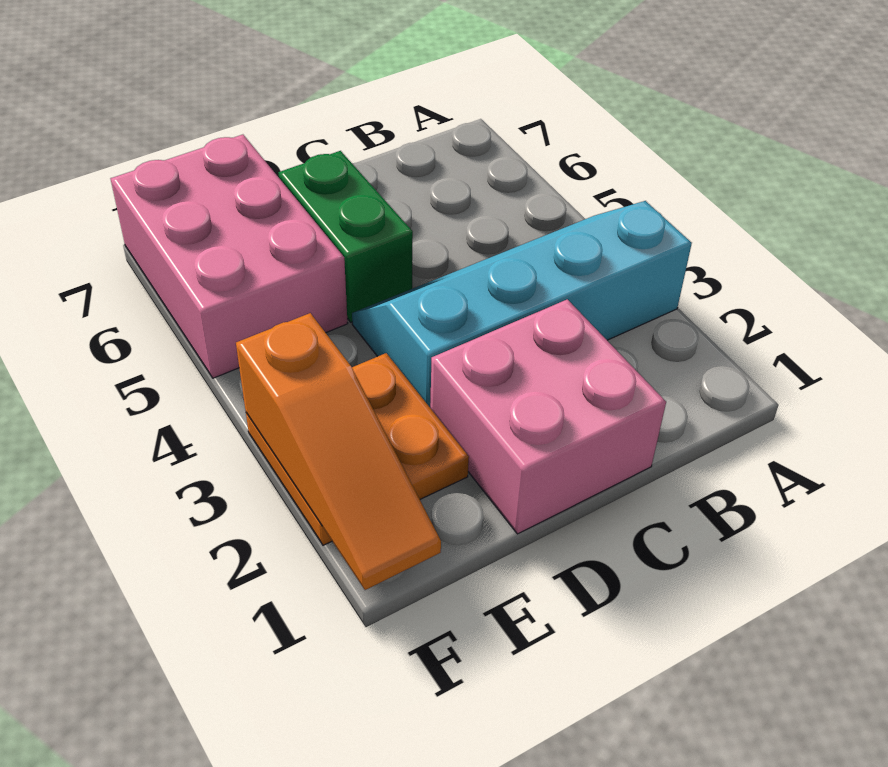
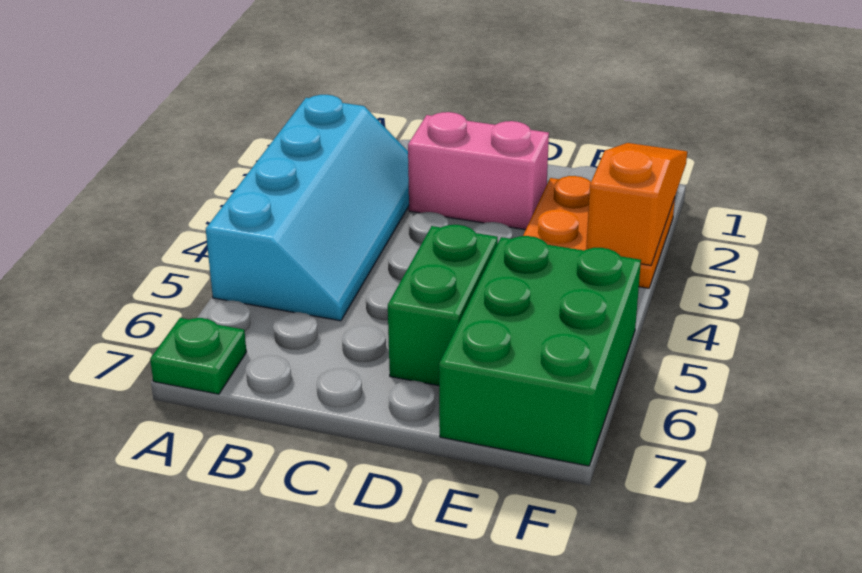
cyan 2x4 slope [352,201,692,407] -> cyan 2x4 slope turned to [206,95,409,321]
none -> green 1x1 plate [150,318,246,394]
pink 2x2 brick [430,299,666,534] -> pink 1x2 brick [408,112,549,230]
pink 2x3 brick [111,135,348,378] -> green 2x3 brick [439,236,641,466]

